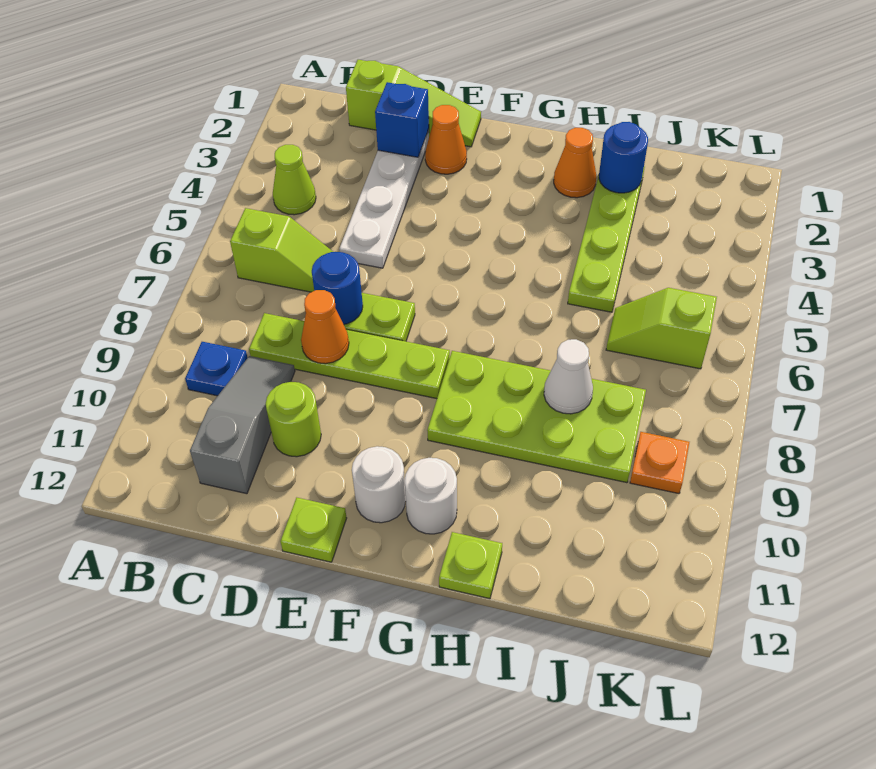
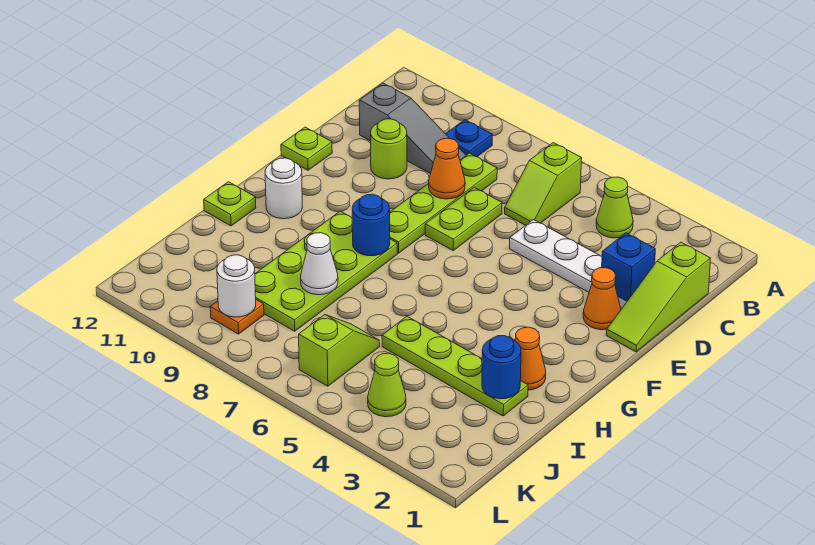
blue 1x1 round brick [312,252,363,324] -> blue 1x1 round brick moved to [352,194,390,256]
white 1x1 round brick [352,446,406,523] -> white 1x1 round brick moved to [217,255,256,317]
none -> lime 1x1 cone [368,353,406,417]

